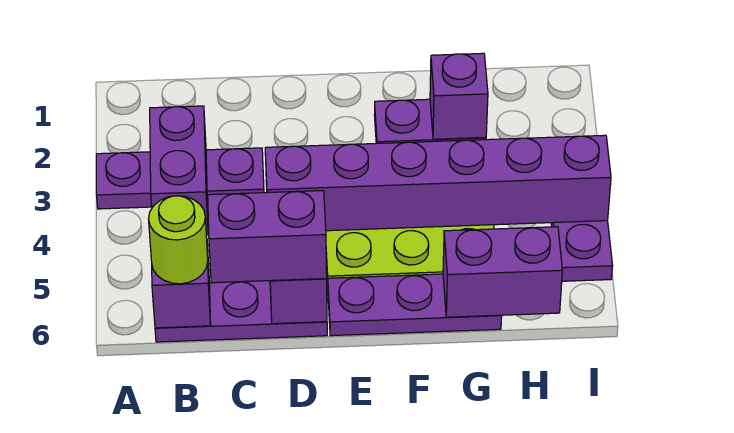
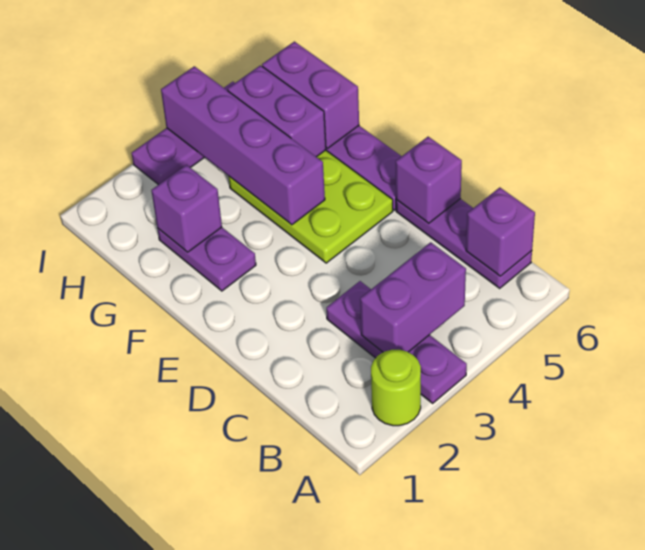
lime 1x1 round brick [149,196,208,284] -> lime 1x1 round brick moved to [371,350,421,426]
purple 1x2 brick [208,191,327,283] -> purple 1x2 brick moved to [228,65,326,157]
purple 1x6 brick [265,135,611,231] -> purple 1x4 brick [161,66,325,225]

